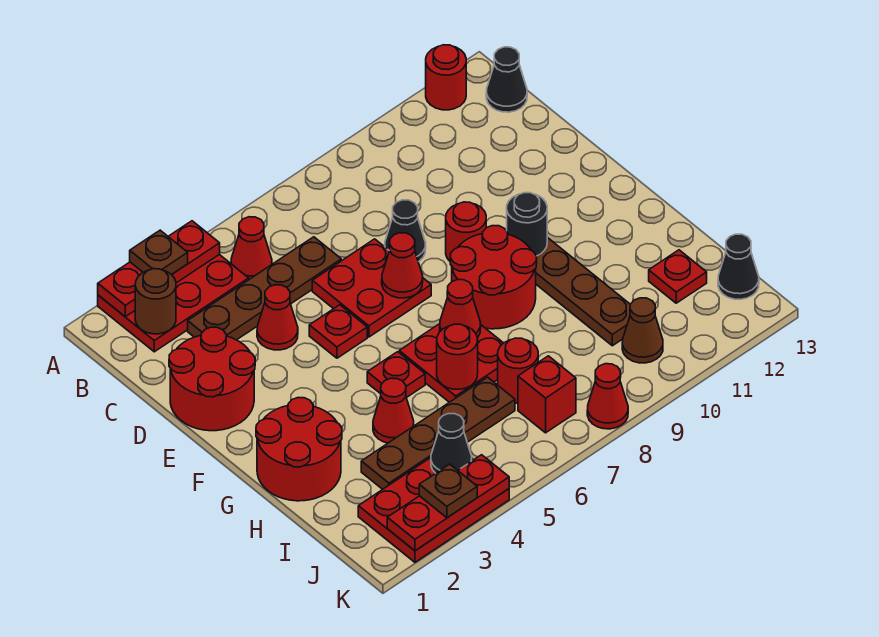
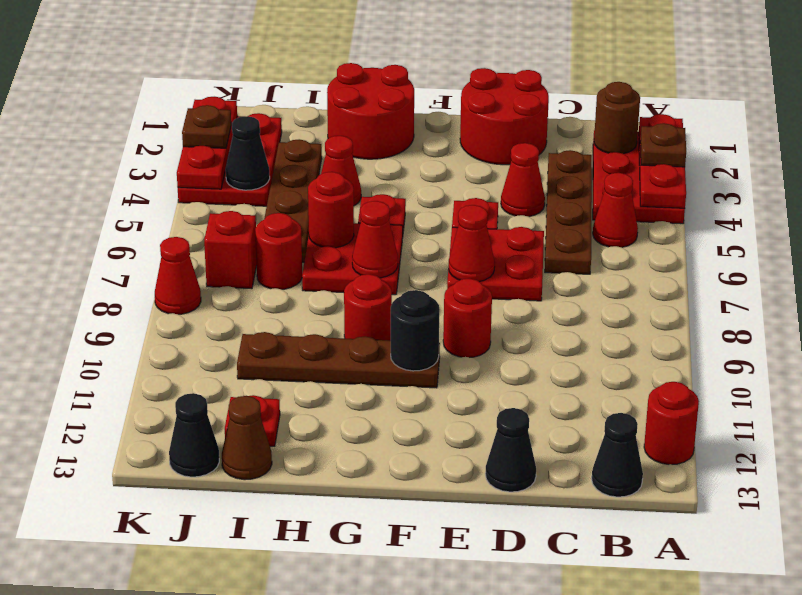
black 1x1 cone [385,200,426,262] -> black 1x1 cone moved to [485,408,536,492]
red 2x2 round brick [450,226,537,329] -> red 1x1 round brick [344,274,392,341]
brown 1x1 cone [622,298,663,363] -> brown 1x1 cone moved to [222,396,272,480]

